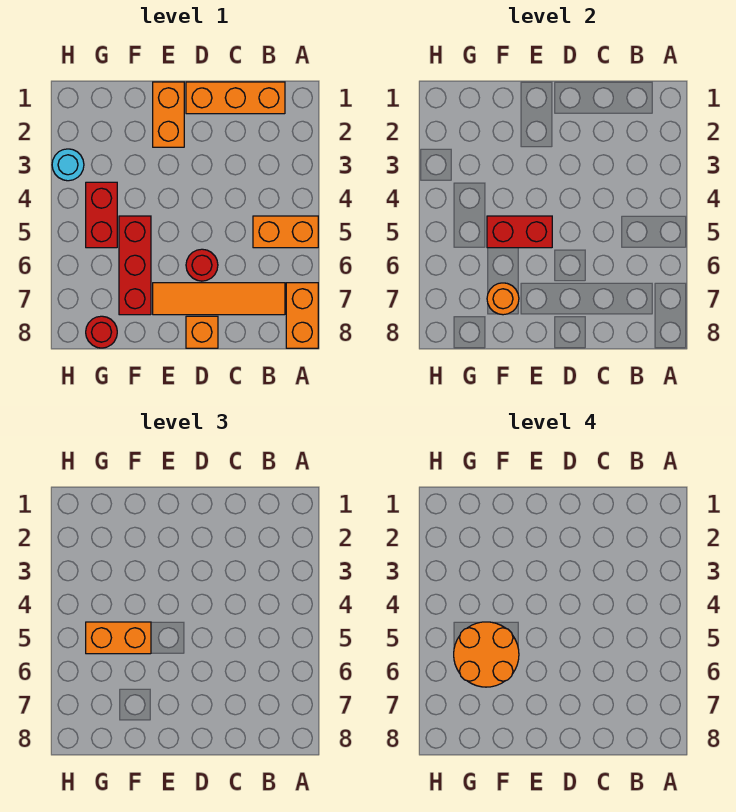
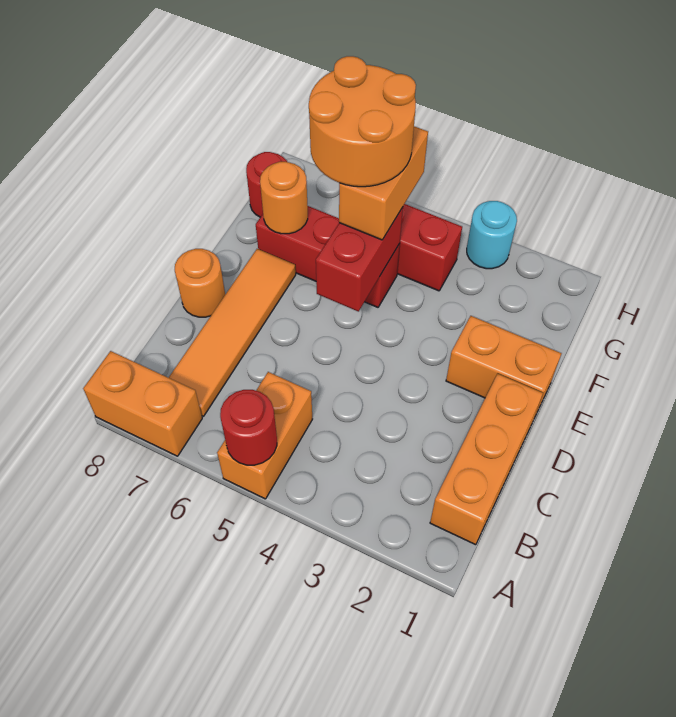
red 1x1 round brick [186,249,218,281] -> red 1x1 round brick moved to [220,390,277,465]
orange 1x1 brick [186,316,218,348] -> orange 1x1 round brick [175,249,225,317]

